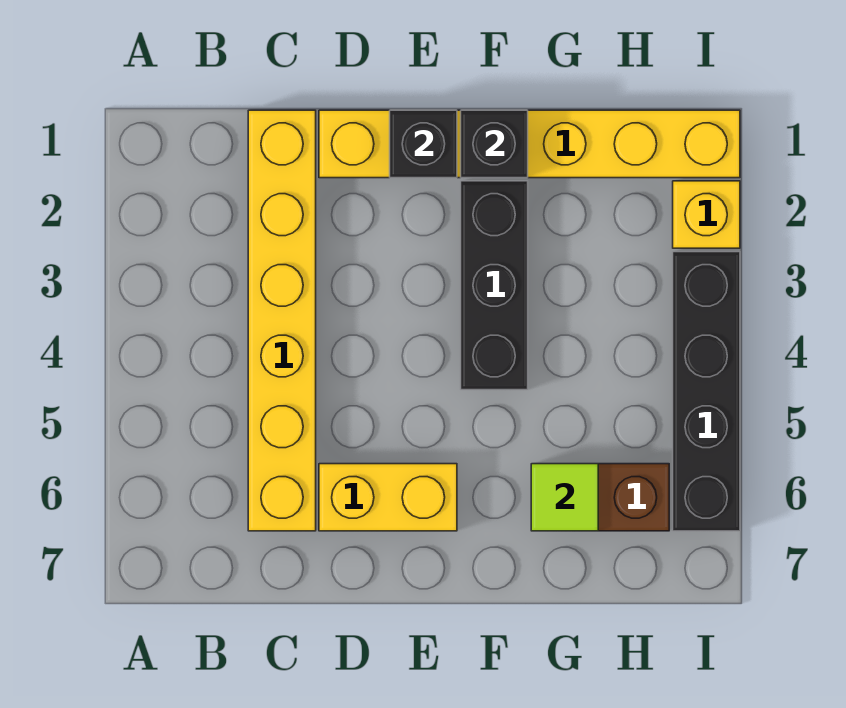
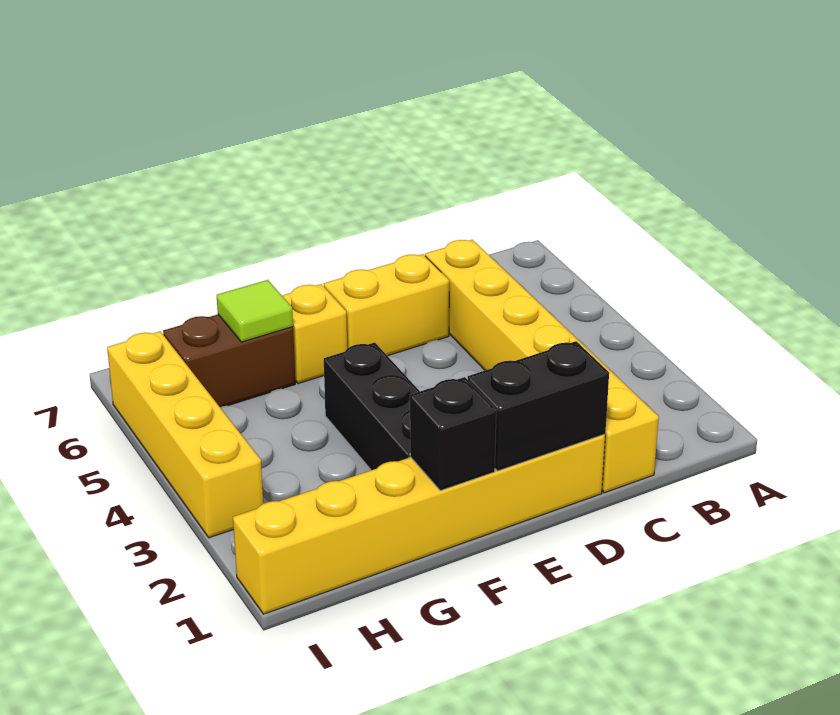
black 1x1 brick [390,110,457,178] -> black 1x2 brick [468,341,609,471]
yellow 1x1 brick [673,181,740,248] -> yellow 1x1 brick moved to [282,284,347,384]
black 1x4 brick [673,252,740,531] -> yellow 1x4 brick [107,331,263,538]

